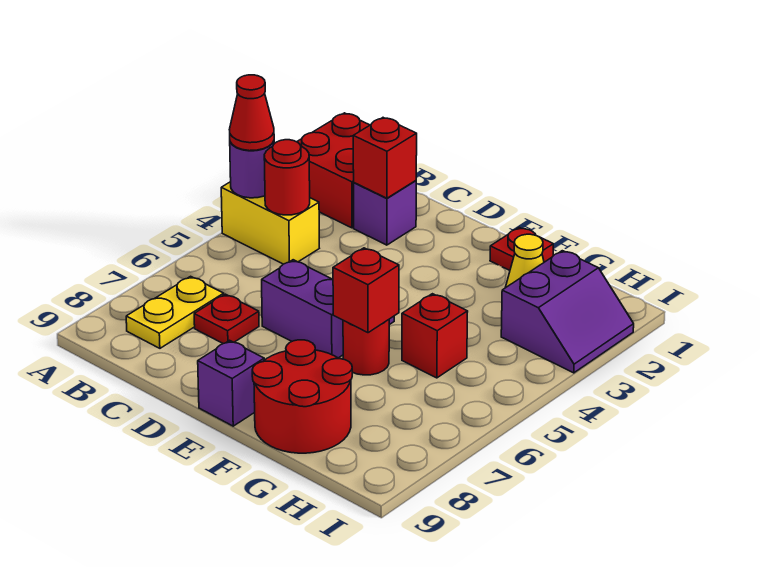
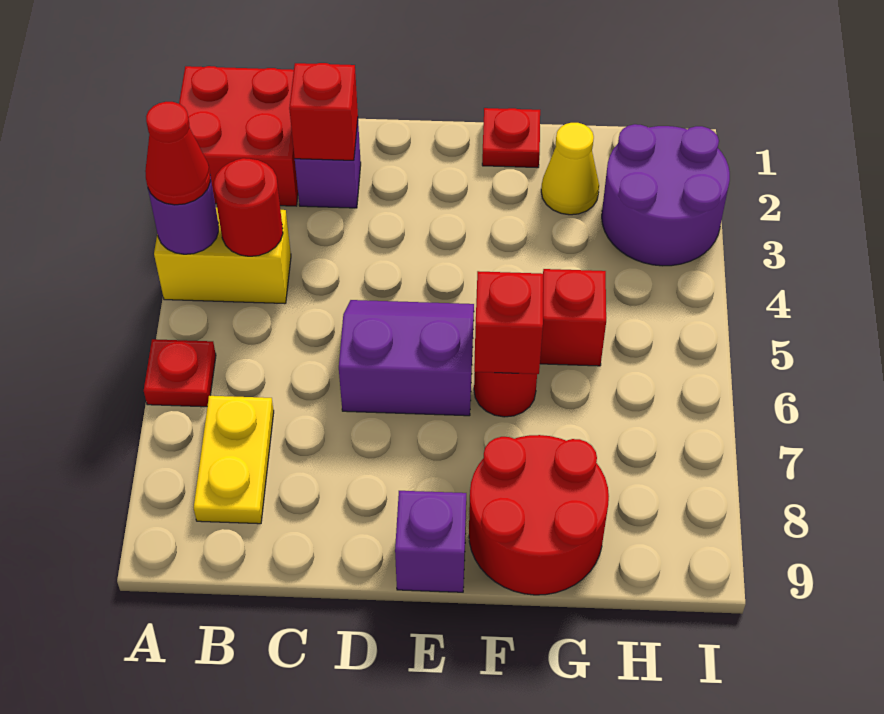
red 1x1 plate [194,294,259,344] -> red 1x1 plate moved to [144,339,216,407]
purple 2x2 slope [501,251,634,373] -> purple 2x2 round brick [602,124,730,266]

